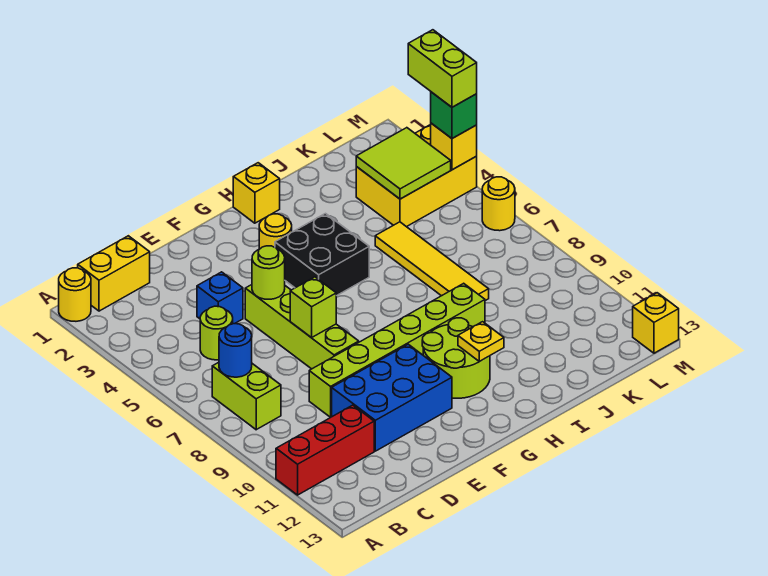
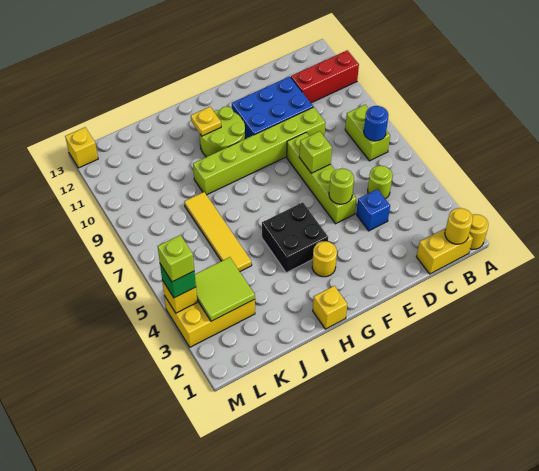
lime 1x2 brick [408,30,477,107] -> lime 1x1 brick [158,235,194,282]
yellow 1x1 round brick [482,177,515,231] -> yellow 1x1 round brick moved to [445,208,473,244]

